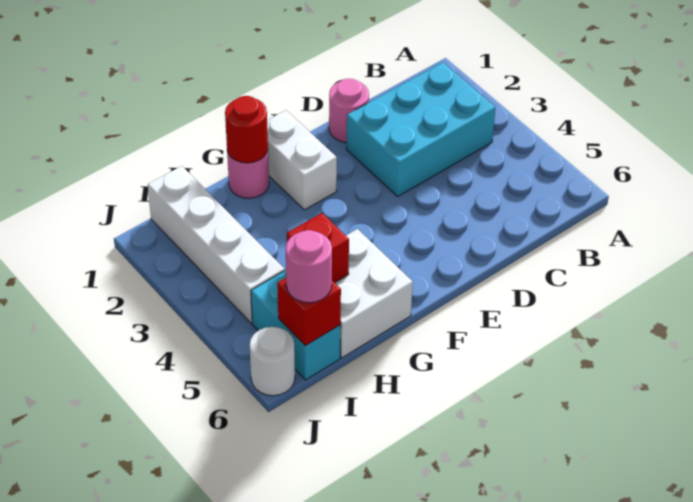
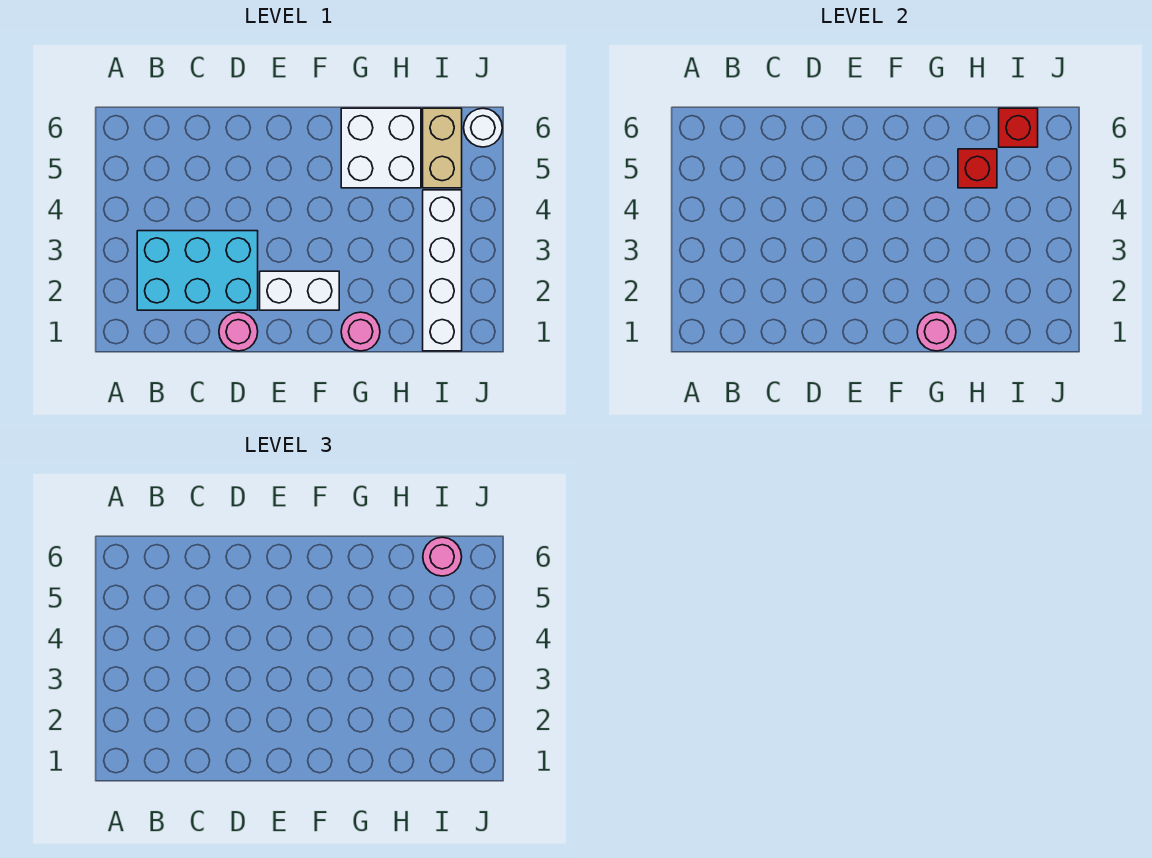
white 1x2 brick [267,110,337,210] -> white 1x2 brick turned to [260,271,339,310]
red 1x1 round brick [225,96,268,163] -> pink 1x1 round brick [917,312,956,351]
cyan 1x2 brick [251,270,341,380] -> tan 1x2 brick [423,108,462,188]

